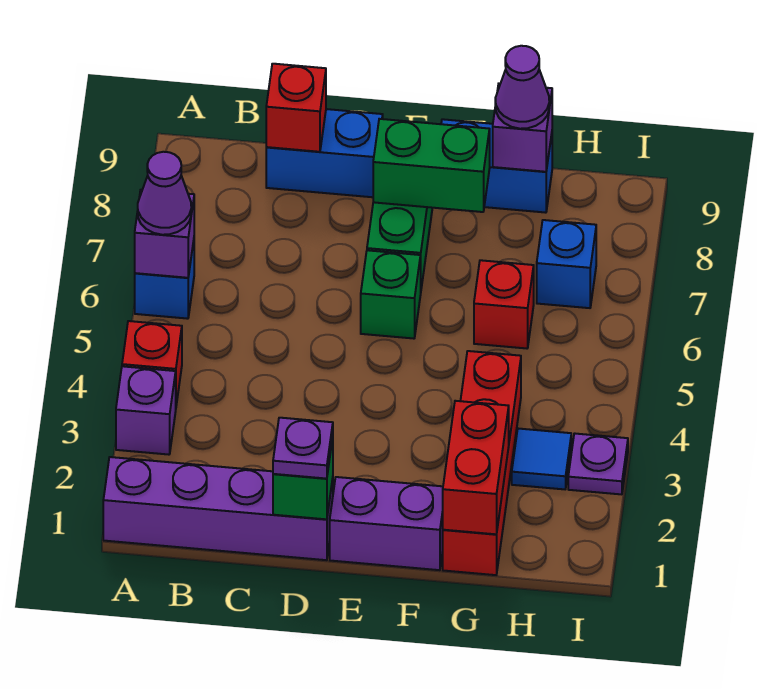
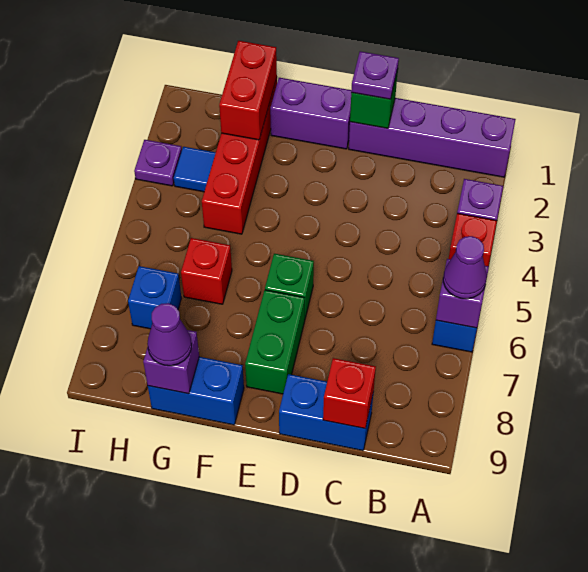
green 1x2 brick [373,119,490,212] -> none

